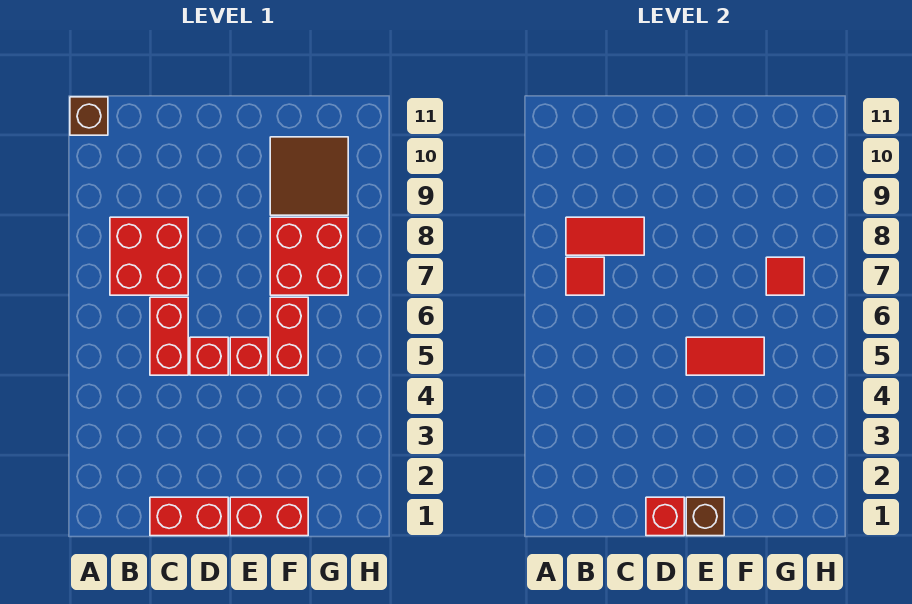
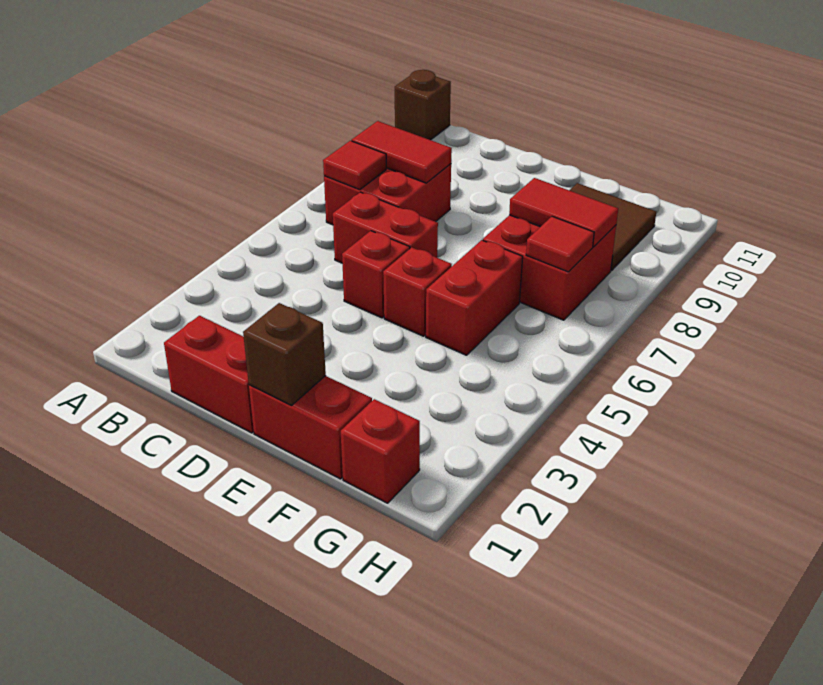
red 1x2 brick [150,297,188,375] -> red 1x2 brick turned to [333,192,438,263]
red 1x1 brick [646,497,684,536] -> red 1x1 brick moved to [341,399,420,503]
red 1x2 tile [686,337,764,375] -> red 1x2 tile moved to [509,178,618,247]

